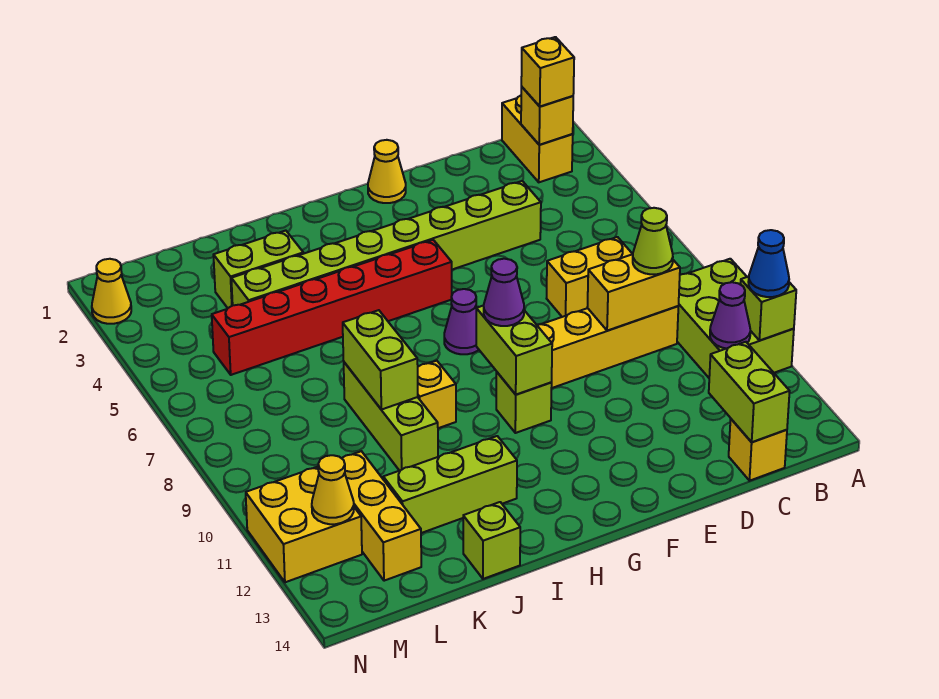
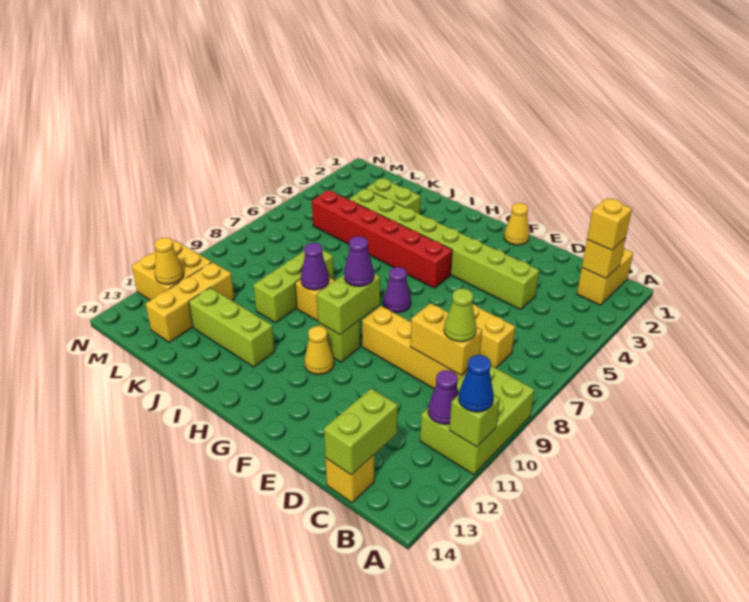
none -> purple 1x1 cone [301,243,329,290]
lime 1x2 brick [343,310,418,410] -> none
lime 1x1 brick [463,502,520,579] -> none
yellow 1x1 cone [92,259,131,324] -> yellow 1x1 cone moved to [305,326,334,375]

